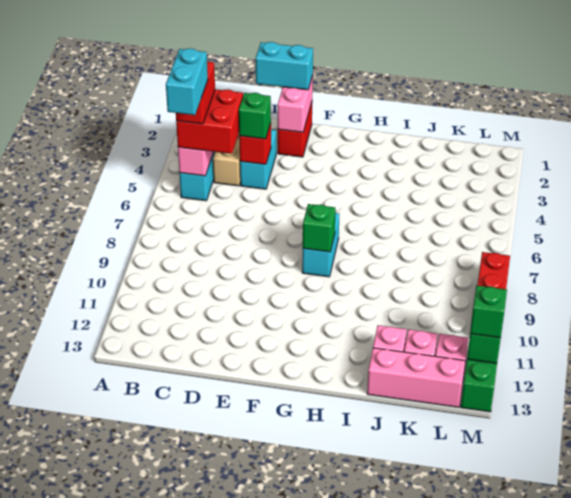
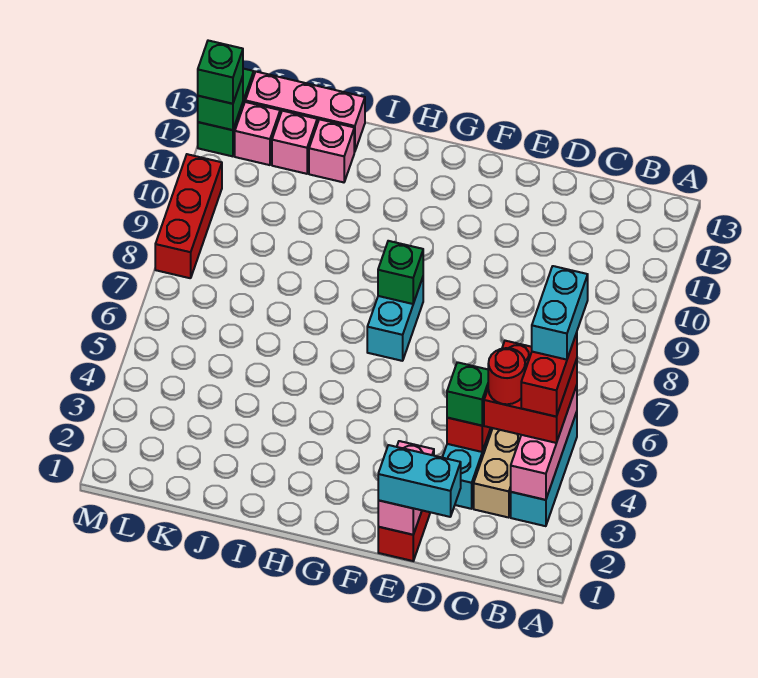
none -> red 1x1 round brick [488,348,525,404]

